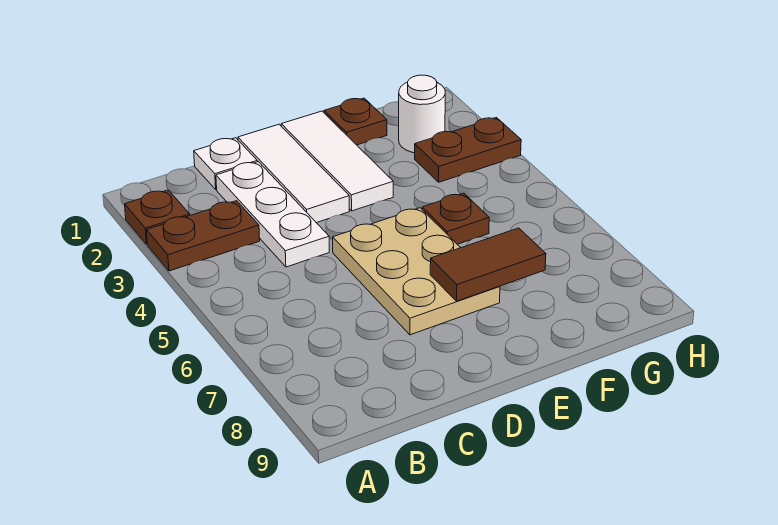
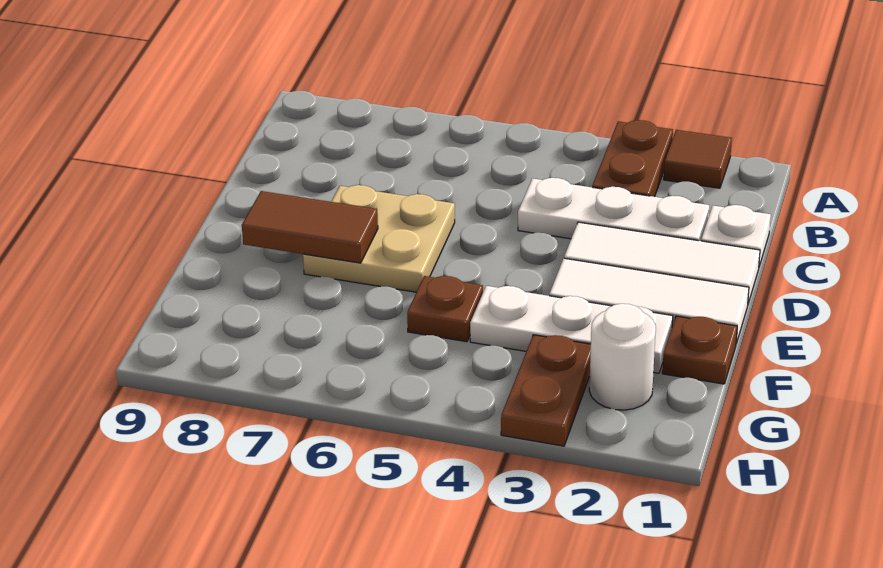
brown 1x1 plate [125,190,190,244] -> brown 1x1 tile [664,130,732,188]
tan 2x3 plate [333,208,500,335] -> tan 2x2 plate [303,185,455,292]
brown 1x2 tile [430,228,546,301] -> brown 1x2 tile turned to [242,191,378,263]
none -> white 1x3 plate [470,286,673,373]

